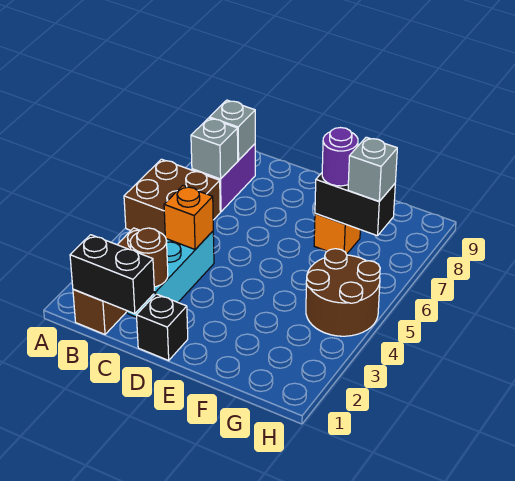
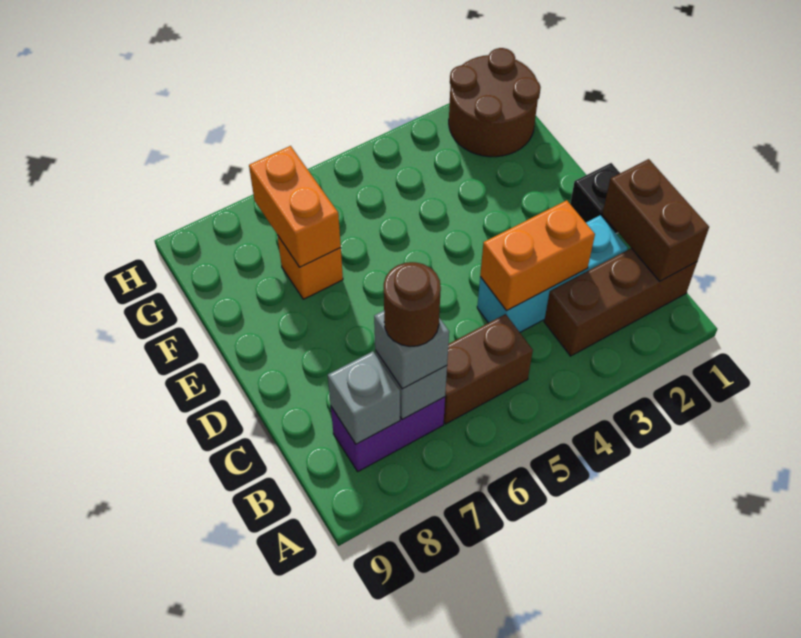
brown 2x2 brick [124,159,220,236] -> brown 1x2 brick [444,314,533,424]
black 1x2 brick [70,235,155,314] -> brown 1x2 brick [602,159,709,281]
brown 1x1 round brick [130,228,168,287] -> brown 1x1 round brick moved to [384,262,441,346]
orange 1x1 brick [164,186,213,249] -> orange 1x2 brick [480,200,595,311]
black 1x2 brick [315,173,395,236] -> orange 1x2 brick [249,146,341,267]
purple 1x1 round brick [322,128,358,186] -> none
brown 2x2 round brick [306,249,380,336] -> brown 2x2 round brick moved to [449,48,541,157]
grey 1x1 brick [348,137,397,201] -> grey 1x1 brick moved to [374,311,449,389]

